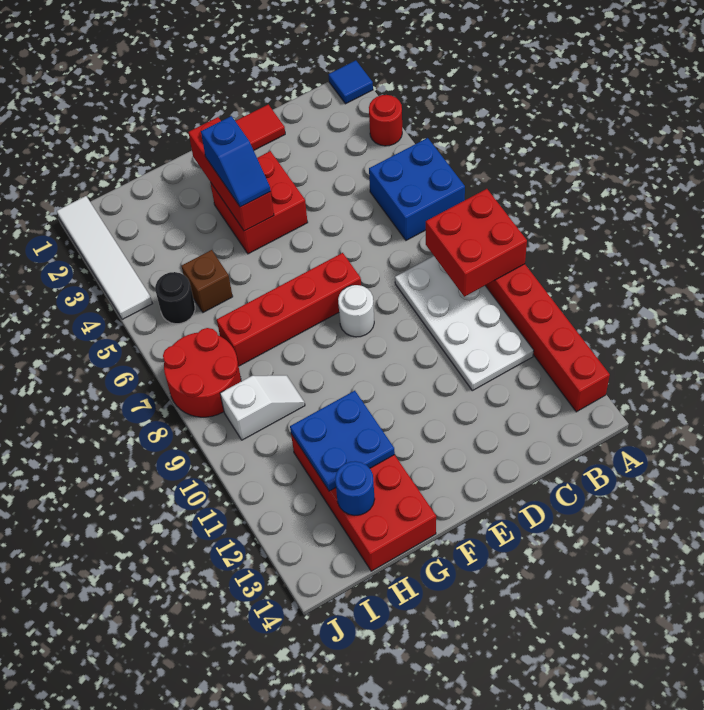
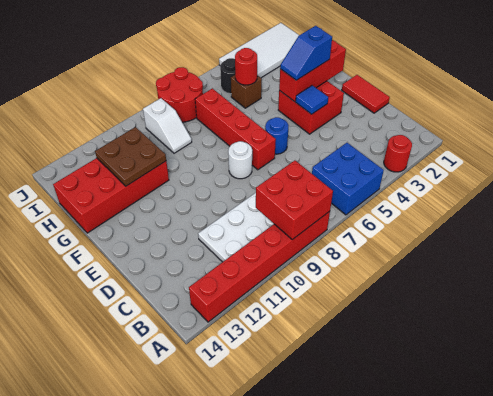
blue 1x1 tile [328,60,373,104] -> blue 1x1 tile moved to [296,85,328,114]
blue 2x2 plate [290,391,395,491] -> brown 2x2 plate [95,127,166,186]
none -> red 1x1 round brick [235,48,257,85]
blue 1x1 round brick [335,461,375,516] -> blue 1x1 round brick moved to [265,117,289,154]
white 1x4 tile [57,196,152,319] -> white 2x4 tile [219,23,299,78]

